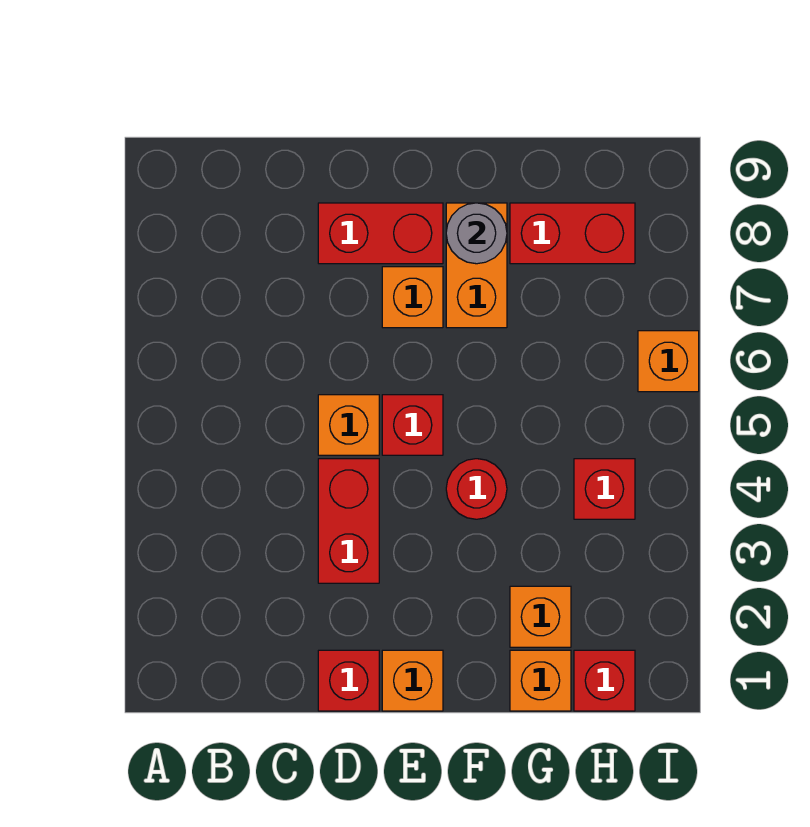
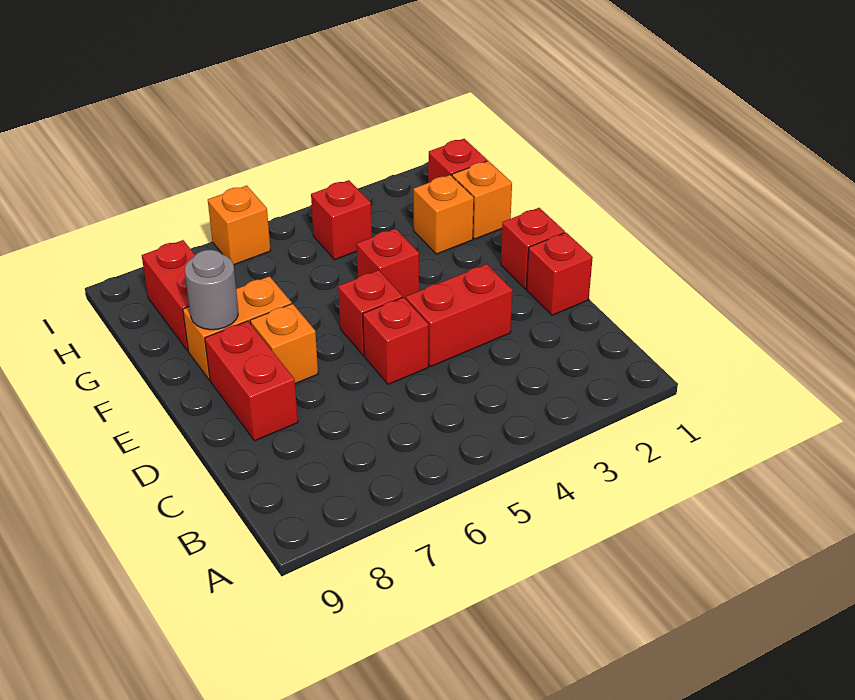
orange 1x1 brick [318,395,379,455] -> red 1x1 brick [363,297,428,384]
orange 1x1 brick [382,650,443,711] -> red 1x1 brick [501,208,565,289]
red 1x1 round brick [446,459,507,519] -> red 1x1 brick [357,229,419,299]

